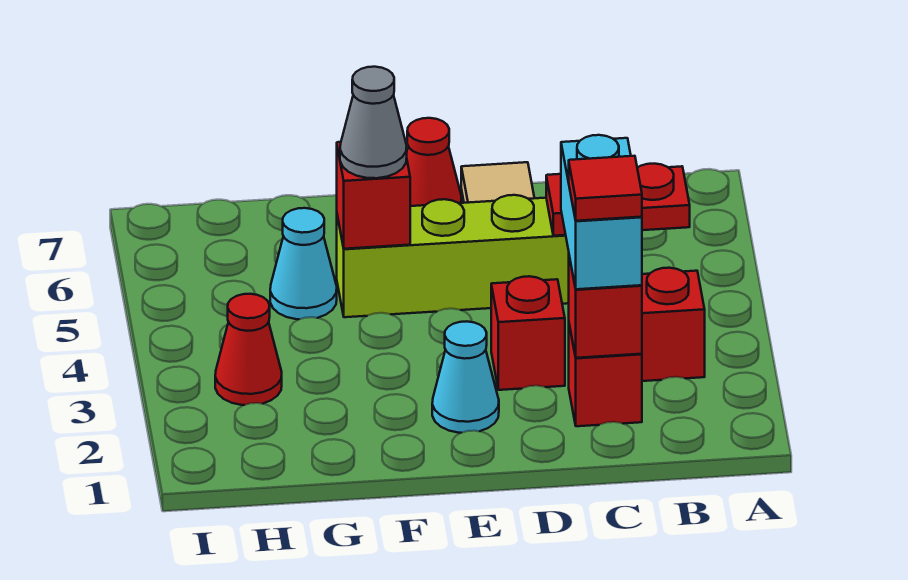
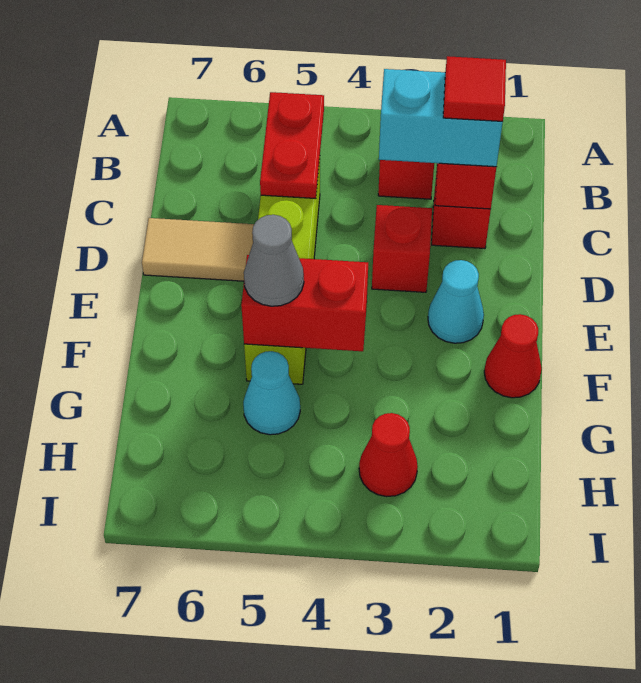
red 1x1 cone [407,118,462,206] -> red 1x1 cone moved to [484,314,542,398]
red 1x1 brick [337,142,410,249] -> red 1x2 brick [241,255,368,351]

